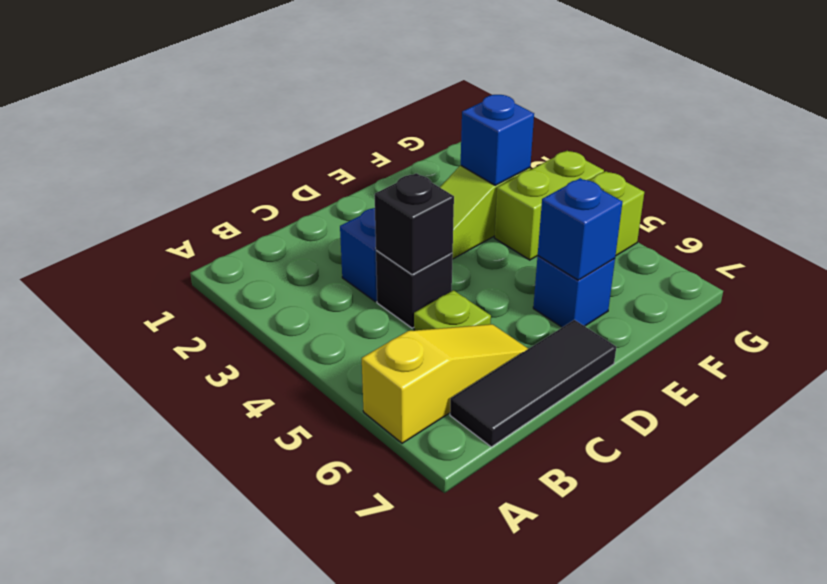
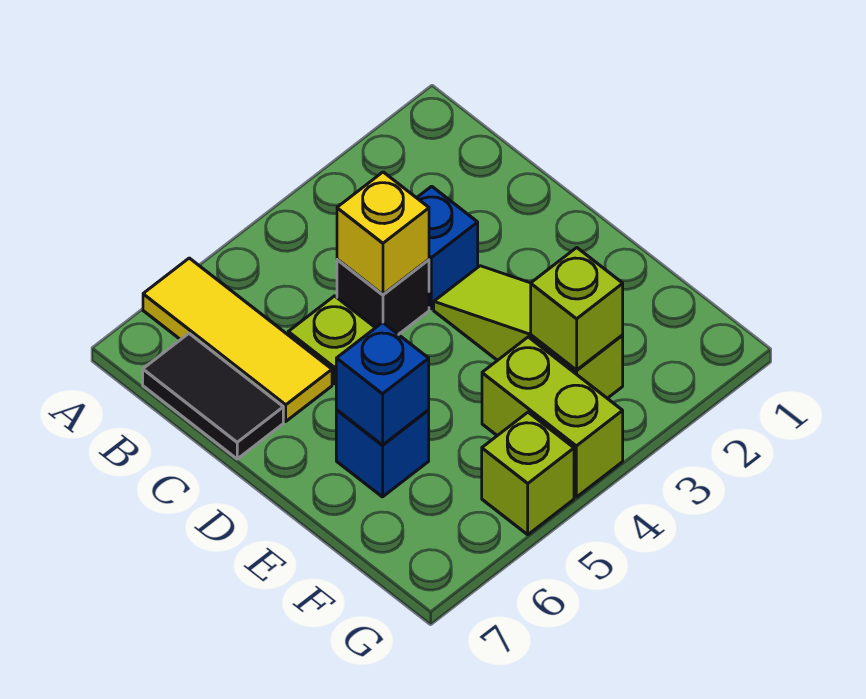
yellow 1x3 slope [362,324,528,443] -> yellow 1x3 tile [143,258,332,421]
black 1x3 tile [450,320,616,447] -> black 1x2 tile [143,334,283,459]
black 1x1 brick [375,173,454,275] -> yellow 1x1 brick [337,172,429,294]
blue 1x1 brick [461,95,534,185] -> lime 1x1 brick [531,248,623,370]

